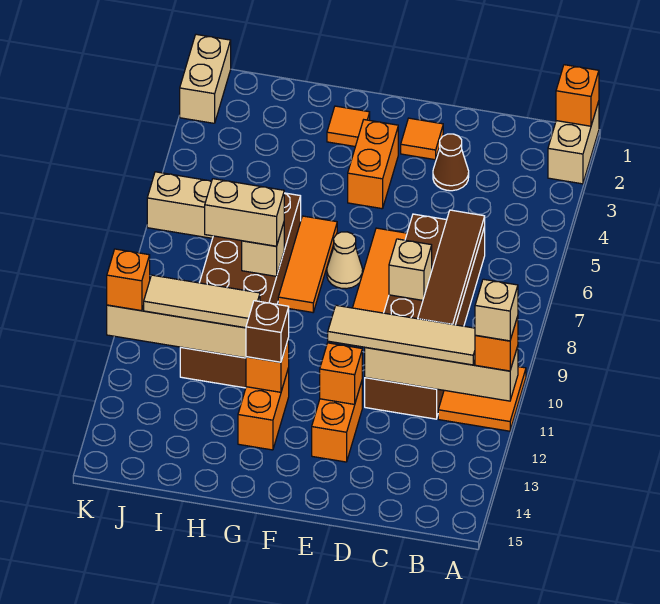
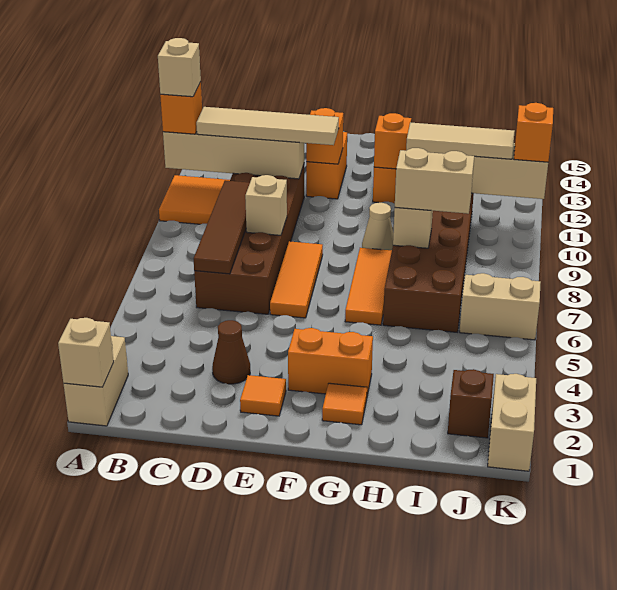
orange 1x1 brick [556,65,599,126] -> tan 1x1 brick [58,318,114,387]
orange 1x2 brick [348,120,398,209] -> orange 1x2 brick turned to [288,328,373,396]
tan 1x1 cone [327,232,363,289] -> tan 1x1 cone moved to [362,203,393,250]
brown 1x1 brick [246,301,289,362] -> brown 1x1 brick moved to [448,369,494,438]

